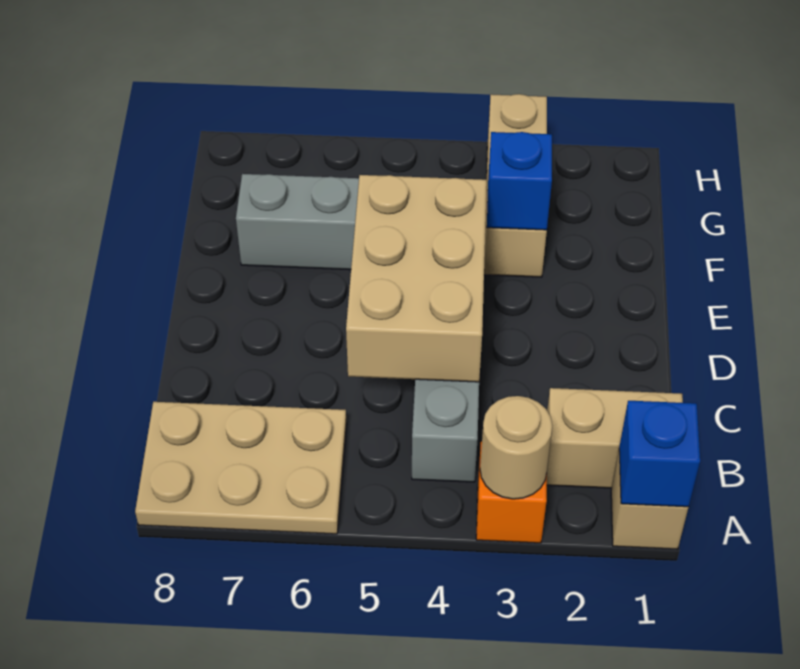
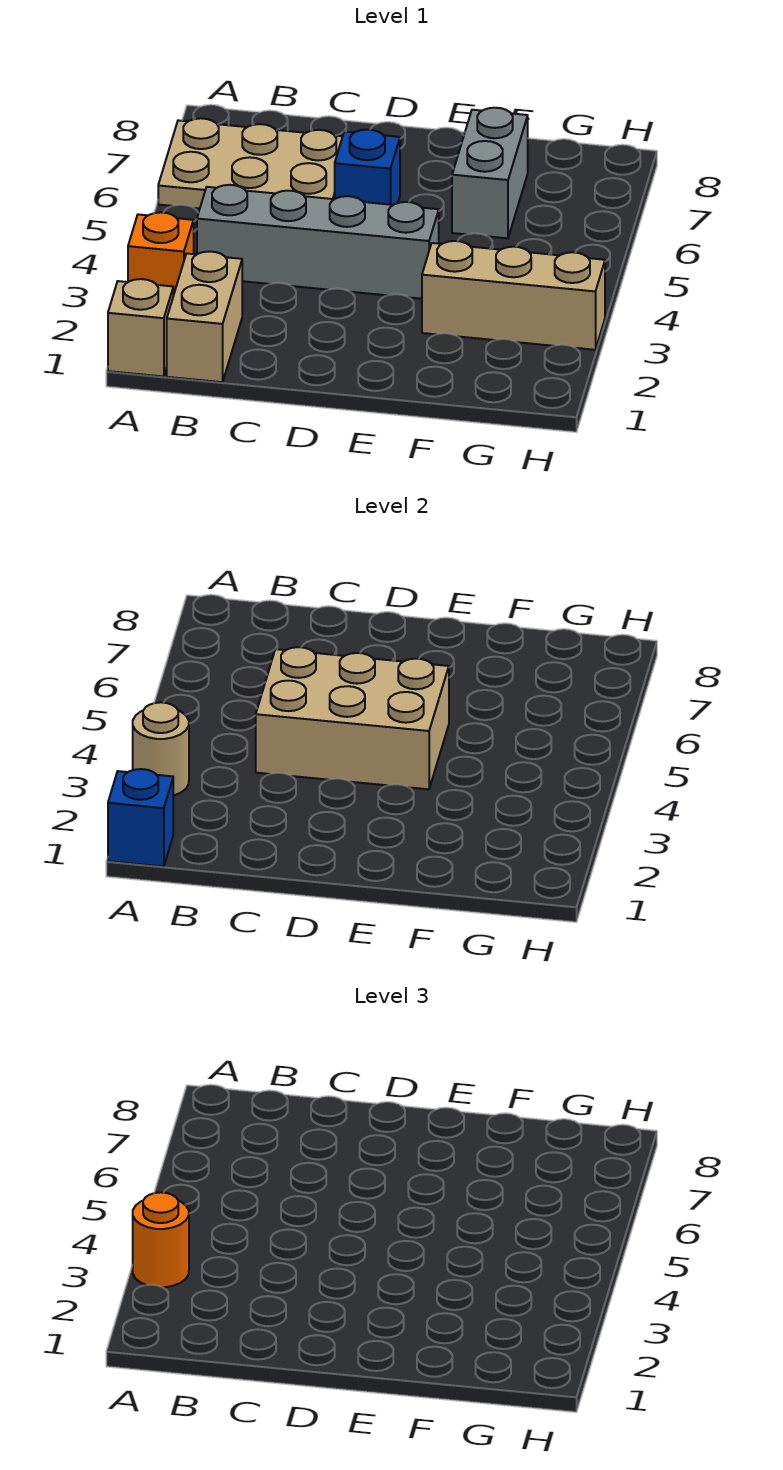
none -> orange 1x1 round brick [133,1192,189,1287]
tan 2x3 plate [135,402,347,534] -> tan 2x3 plate turned to [158,118,343,209]
blue 1x1 brick [487,132,552,230] -> blue 1x1 brick moved to [335,130,400,205]

